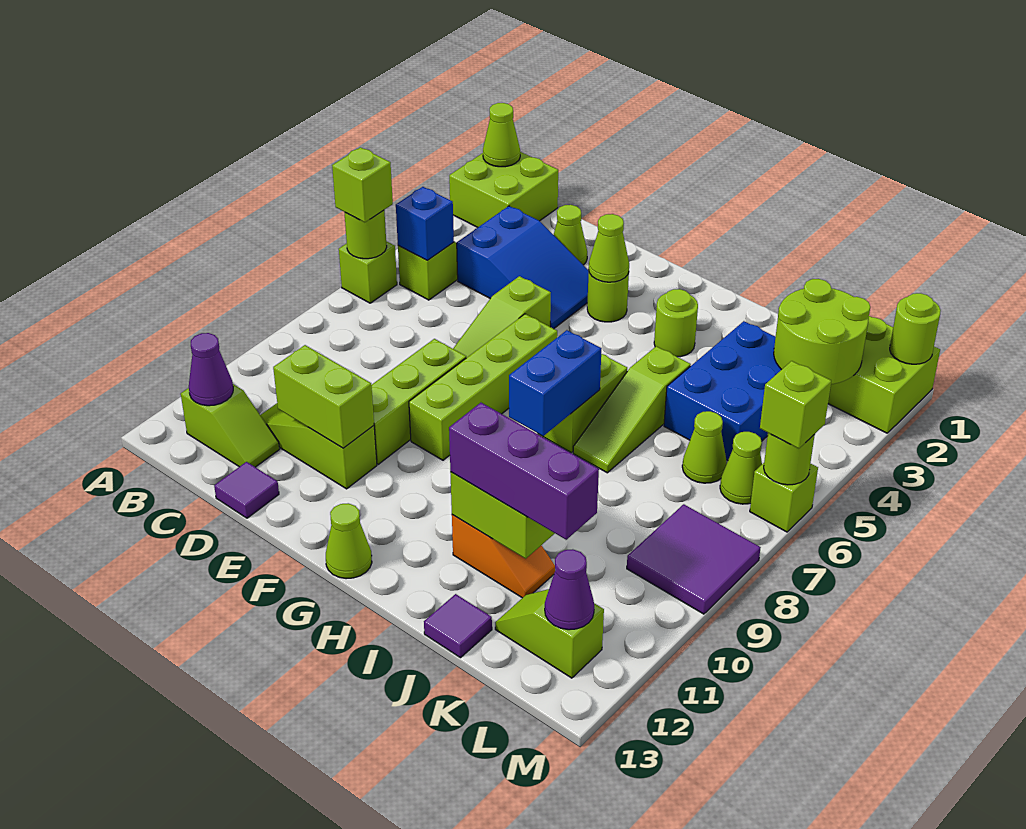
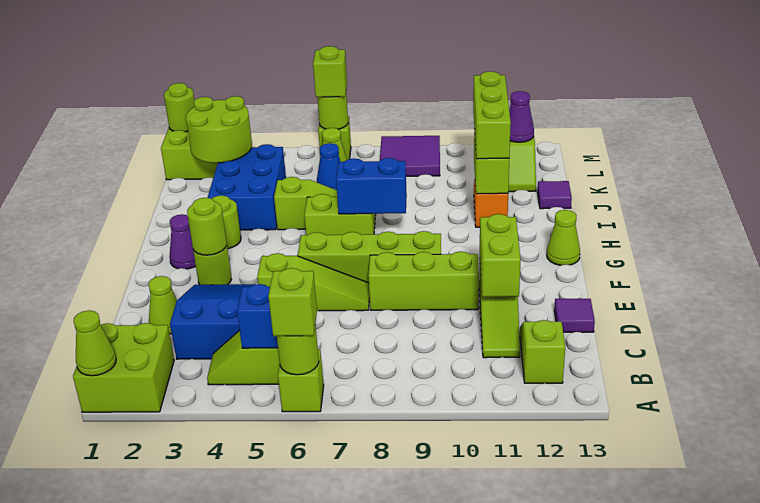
purple 1x1 cone [189,333,233,406] -> purple 1x1 cone moved to [170,214,196,269]
lime 1x1 cone [589,214,629,282] -> lime 1x1 round brick [187,198,227,255]
purple 1x3 brick [449,403,599,540] -> lime 1x3 brick [473,71,511,159]
blue 2x3 brick [664,321,781,460] -> blue 2x3 brick turned to [208,144,286,230]
lime 1x1 cone [682,411,727,483] -> blue 1x1 cone [317,143,341,190]

